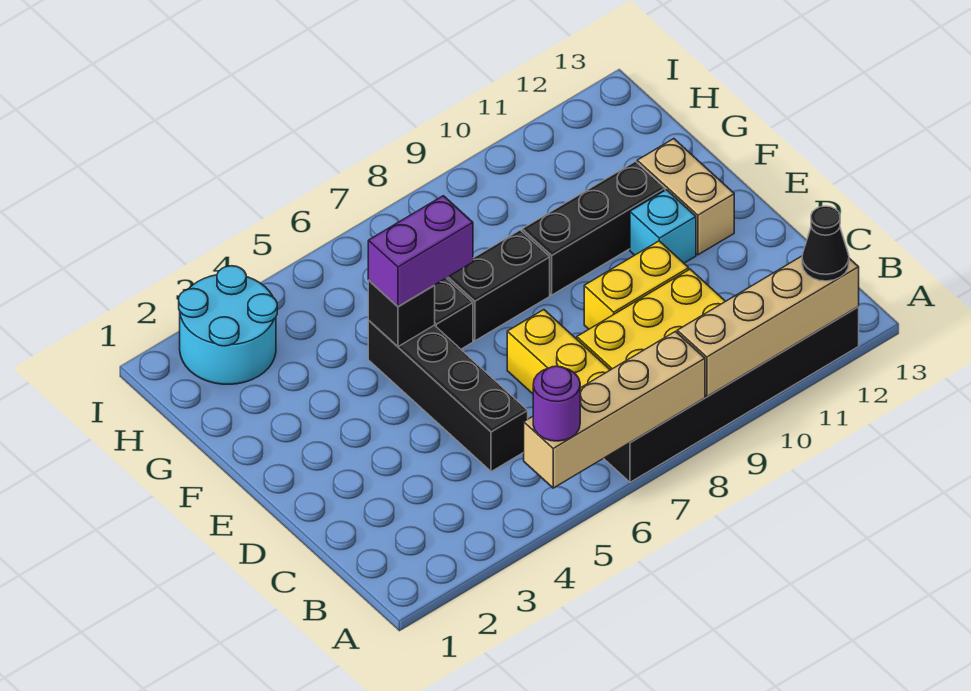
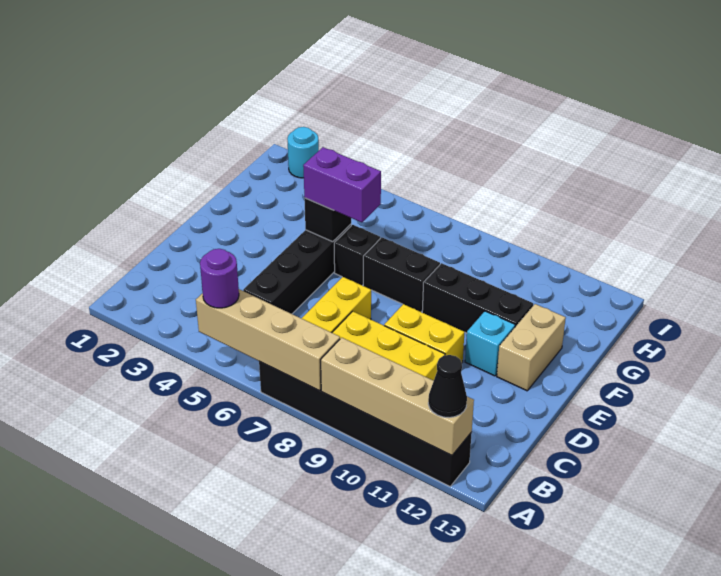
cyan 2x2 round brick [179,266,277,384] -> cyan 1x1 round brick [287,127,319,178]

